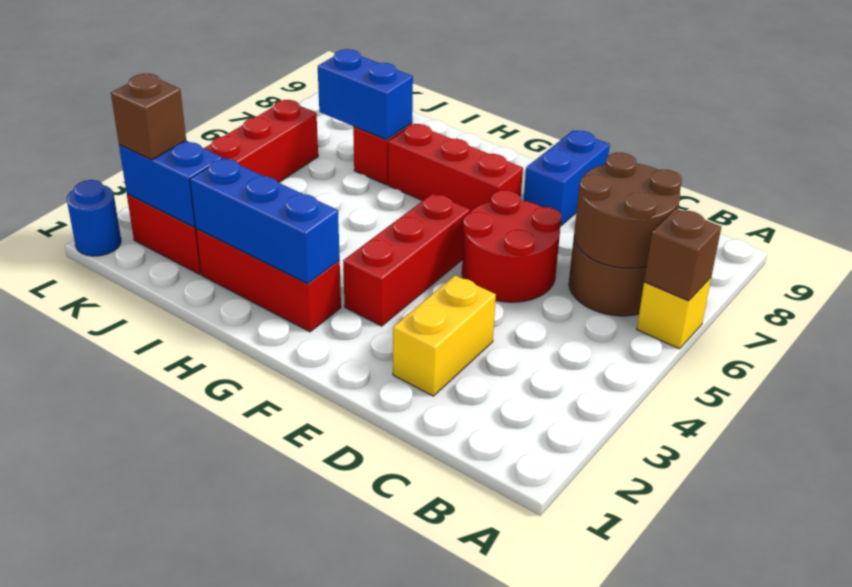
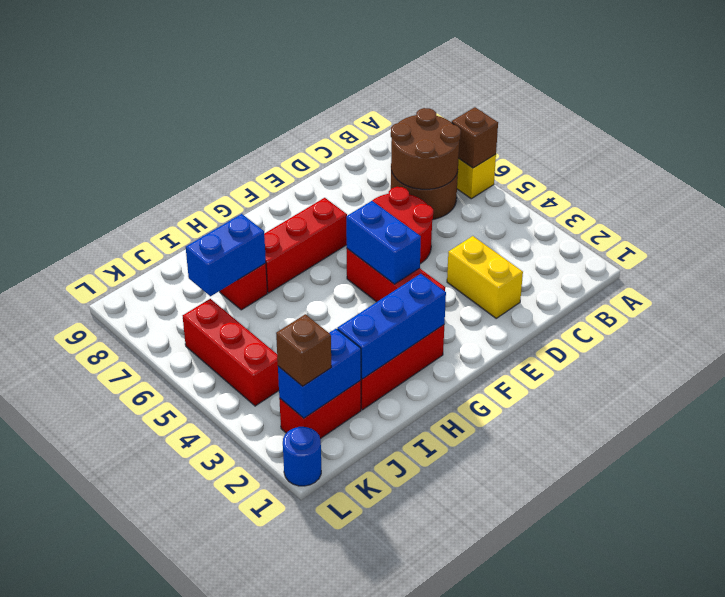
blue 1x2 brick [524,130,610,226] -> blue 1x2 brick moved to [346,201,421,284]

